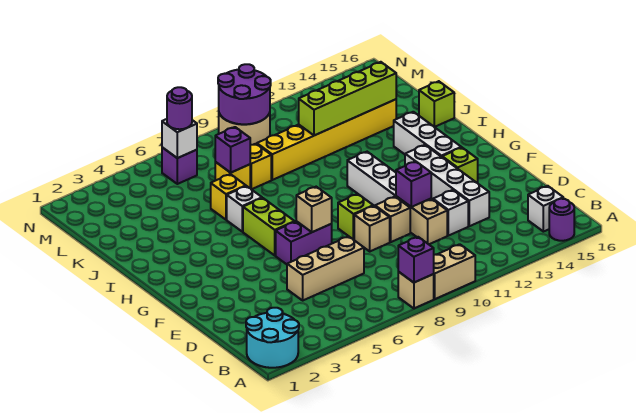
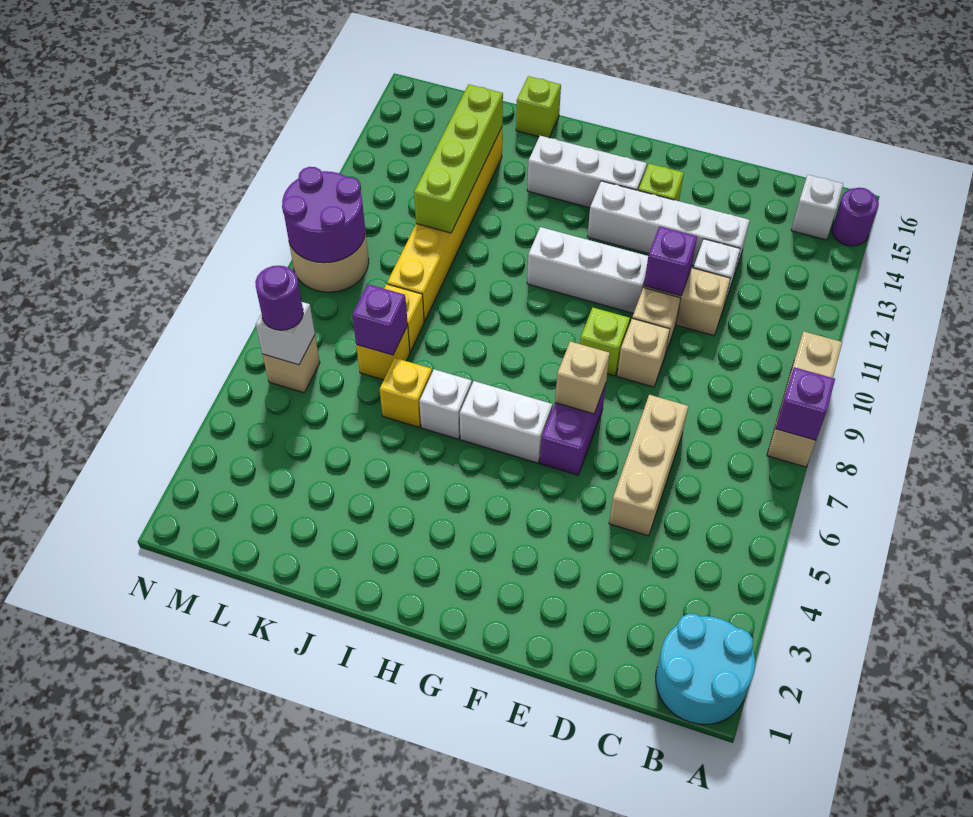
lime 1x2 brick [243,198,295,255] -> white 1x2 brick [460,381,552,463]
purple 1x1 brick [162,147,197,184] -> tan 1x1 brick [263,335,320,393]

